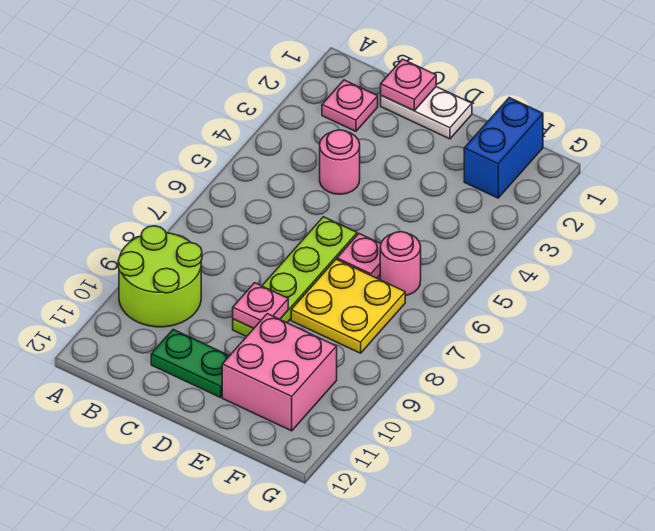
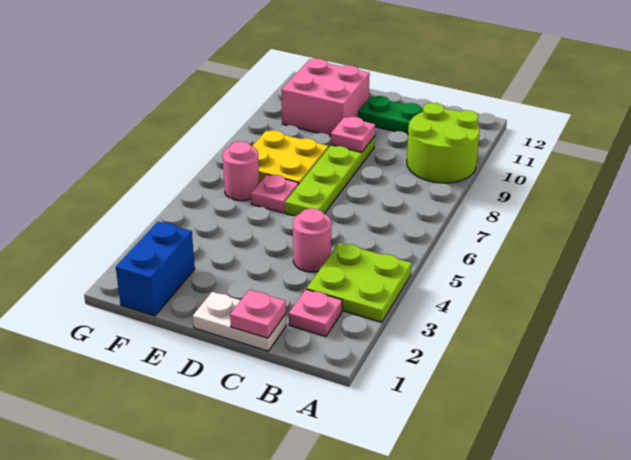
none -> lime 2x2 plate [307,243,412,322]

